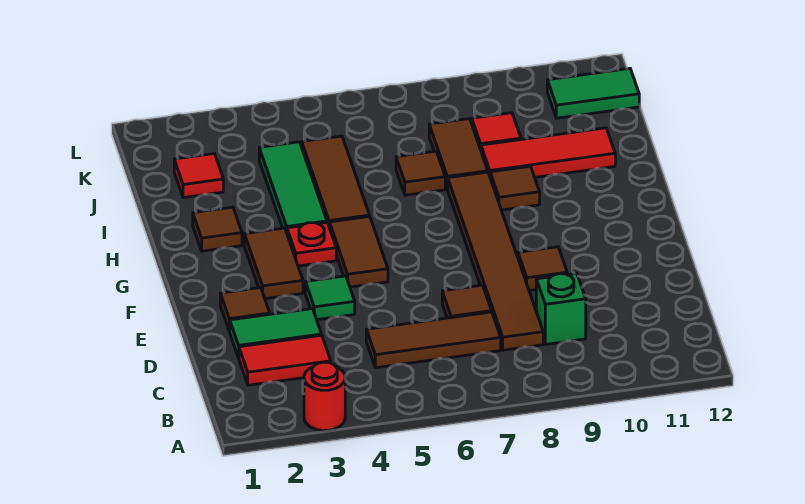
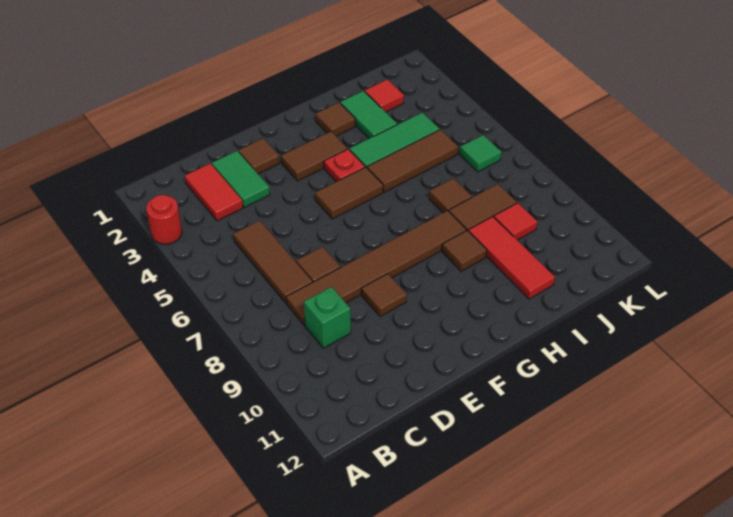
green 1x1 tile [305,276,355,320] -> green 1x1 tile moved to [460,135,501,172]
green 1x2 tile [547,68,639,118] -> green 1x2 tile moved to [340,91,397,138]

